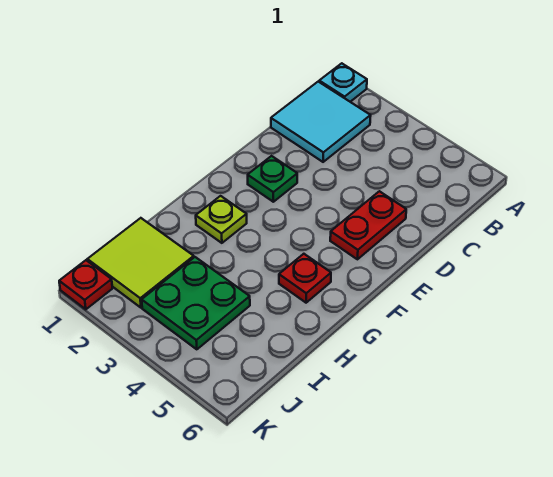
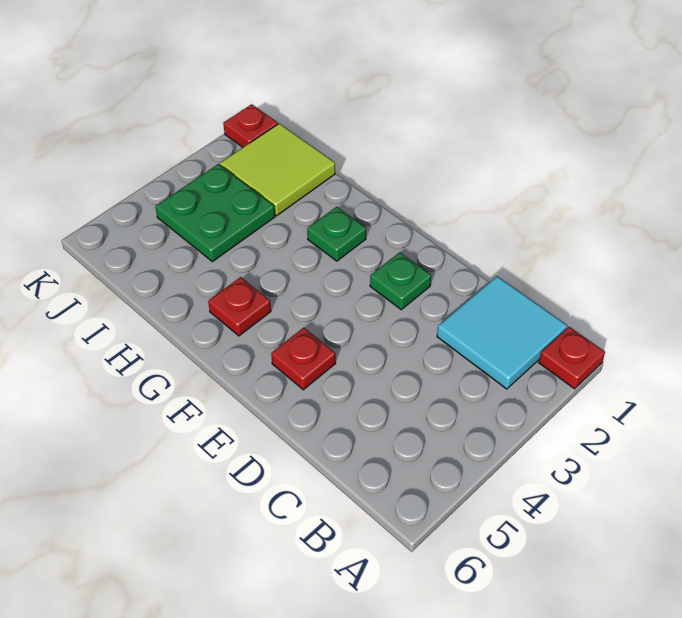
cyan 1x1 plate [319,63,367,102] -> red 1x1 plate [539,327,605,389]
red 1x2 plate [330,191,406,259] -> red 1x1 plate [271,328,336,390]
lime 1x1 plate [196,196,247,243] -> green 1x1 plate [307,207,366,261]

